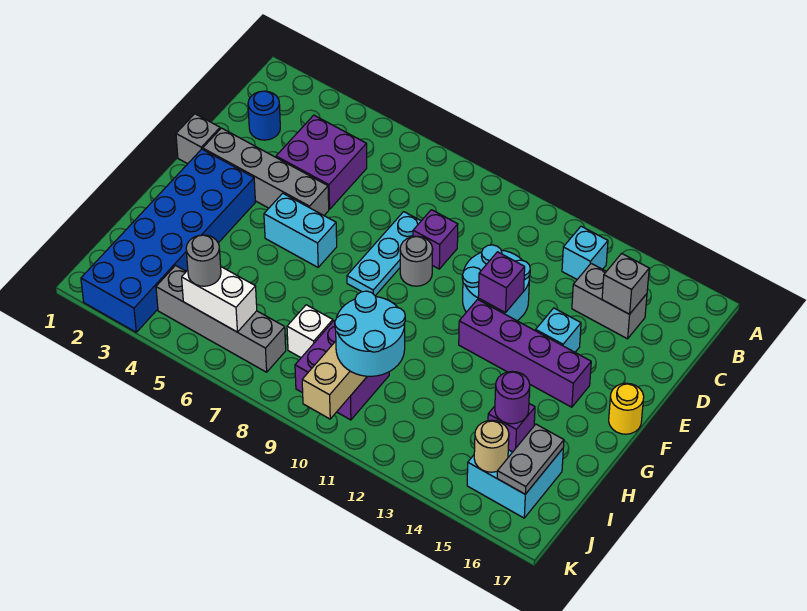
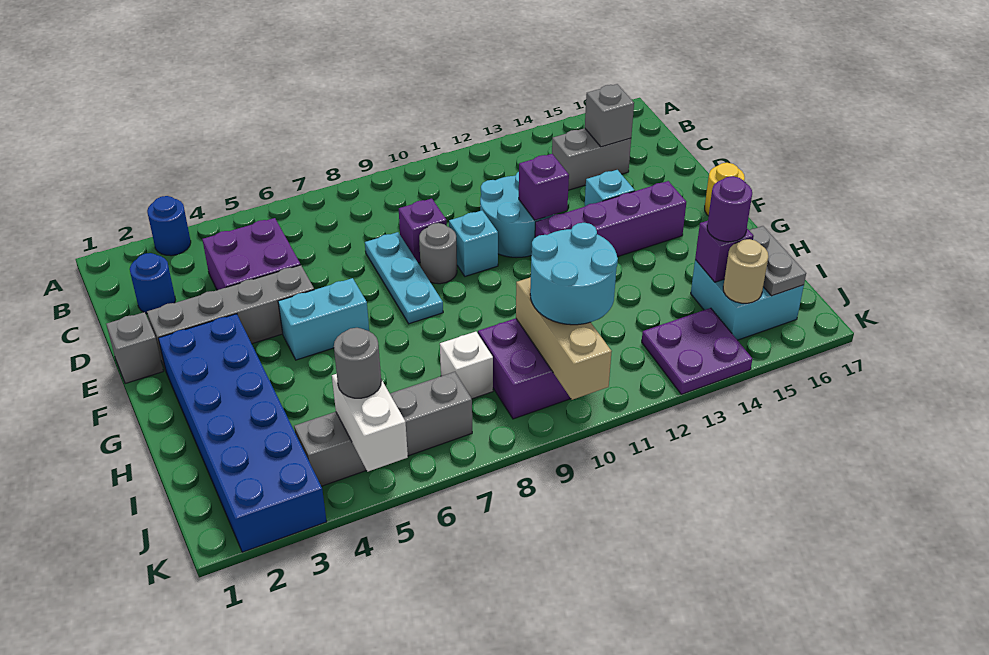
none -> blue 1x1 round brick [147,196,191,256]
cyan 1x1 brick [562,226,608,279] -> cyan 1x1 brick moved to [449,211,498,276]
white 1x2 brick [182,267,257,332] -> white 1x2 brick turned to [332,374,408,472]
none -> purple 2x2 plate [642,308,752,394]

